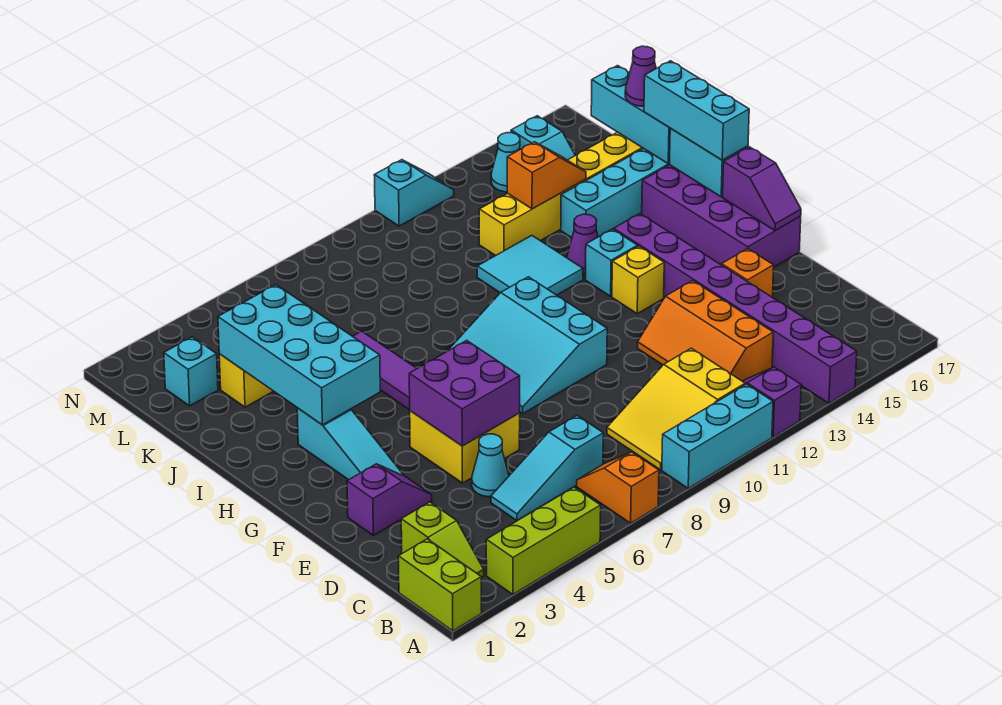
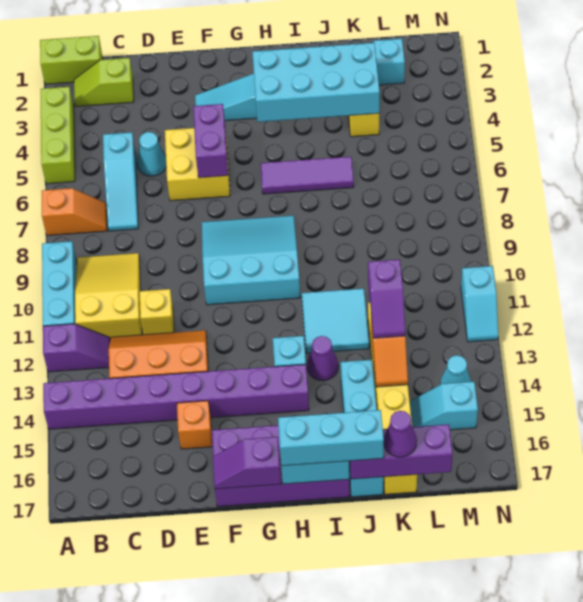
cyan 1x3 slope [491,416,603,521] -> cyan 1x3 slope turned to [103,132,138,231]
purple 1x2 slope [347,464,432,535] -> purple 1x2 slope moved to [368,259,406,338]
purple 2x2 brick [409,340,520,446] -> purple 1x2 brick [193,104,228,178]
yellow 1x1 brick [612,246,664,314] -> yellow 1x1 brick moved to [140,289,174,335]
cyan 1x3 brick [591,66,671,164] -> purple 1x3 brick [349,424,453,479]

